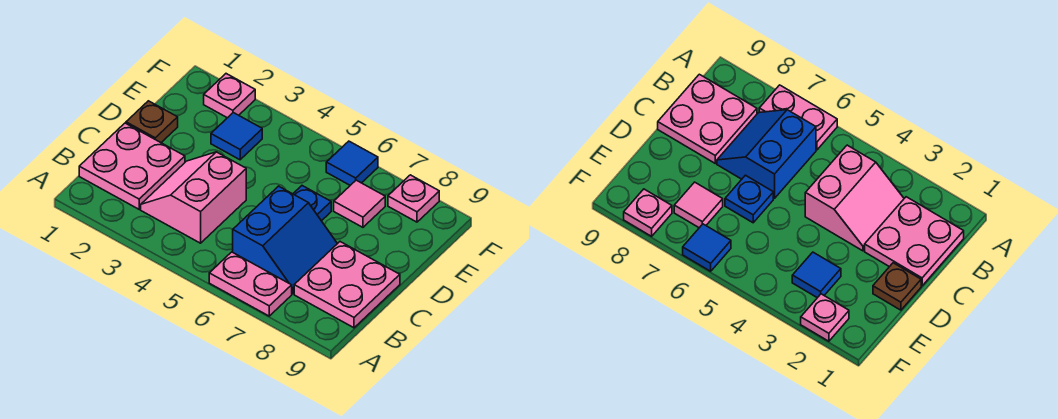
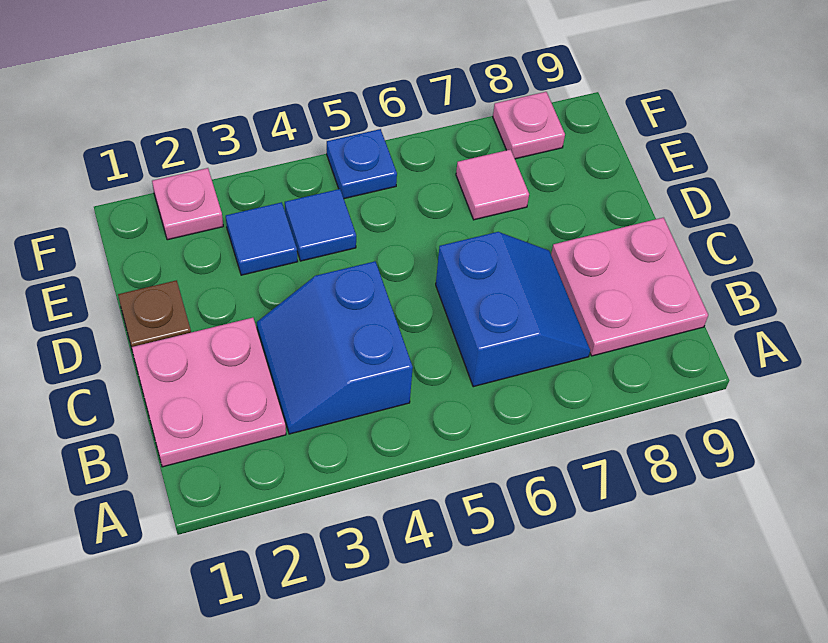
pink 1x2 plate [209,252,292,316] -> none
pink 2x2 slope [141,152,246,243] -> blue 2x2 slope [257,261,413,434]
blue 1x1 plate [293,186,331,221] -> blue 1x1 plate moved to [327,129,397,199]
blue 1x1 tile [326,141,378,185] -> blue 1x1 tile moved to [285,189,356,261]

